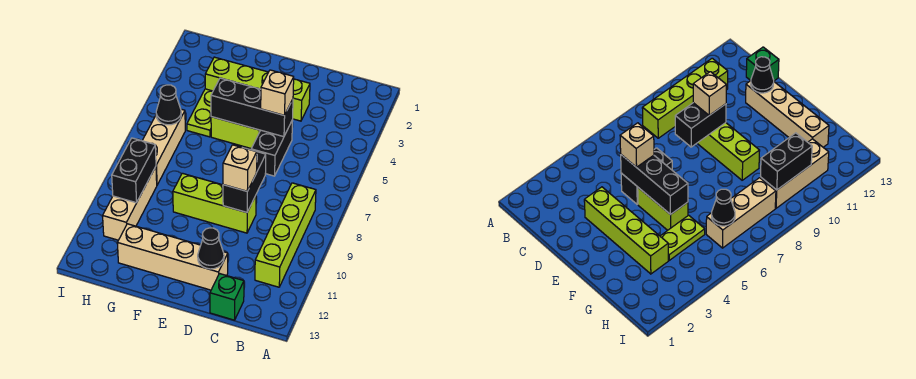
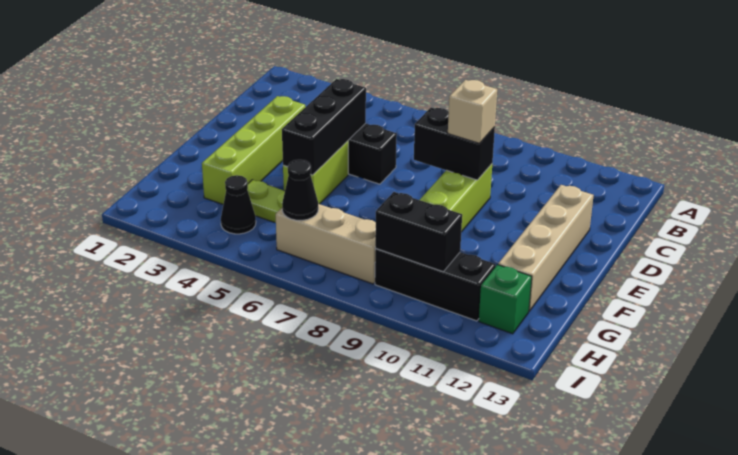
lime 1x4 brick [255,183,316,287] -> none
green 1x1 brick [210,274,244,320] -> green 1x1 brick moved to [479,265,532,334]
tan 1x1 brick [261,70,294,115] -> none
black 1x1 cone [198,228,224,269] -> black 1x1 cone moved to [221,175,256,234]
tan 1x3 brick [103,167,157,240] -> black 1x3 brick [375,249,496,321]

